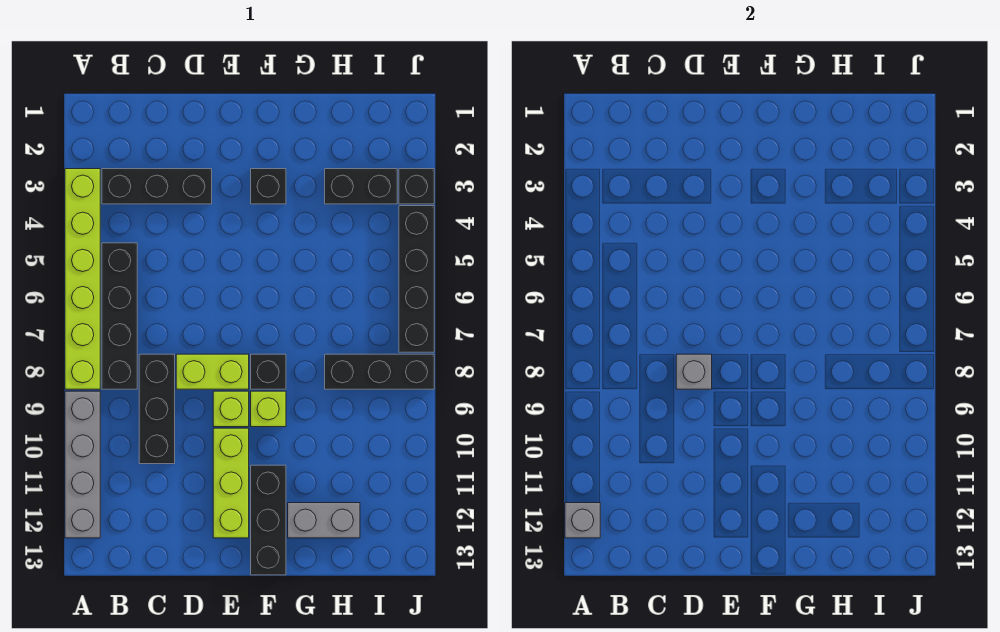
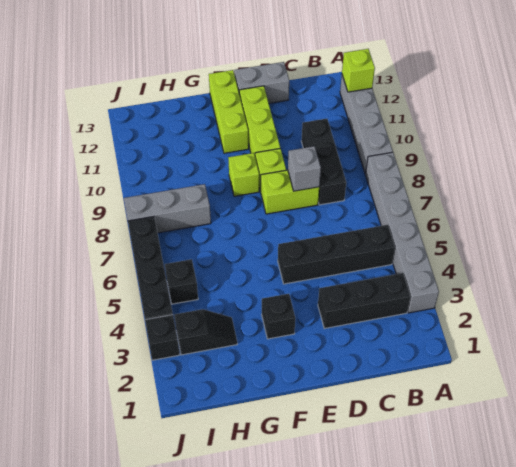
lime 1x6 brick [65,169,100,389] -> grey 1x6 brick [366,152,439,313]
grey 1x1 brick [565,503,600,538] -> lime 1x1 brick [342,49,375,92]
black 1x4 brick [102,243,137,389] -> black 1x4 brick turned to [278,225,395,284]
black 1x1 brick [251,354,286,389] -> black 1x1 brick moved to [165,259,198,304]
black 1x3 brick [251,465,286,575] -> lime 1x3 brick [209,70,249,153]
grey 1x2 brick [288,503,360,538] -> grey 1x2 brick moved to [234,62,289,103]
black 1x2 brick [325,169,397,204] -> black 1x2 slope [174,309,237,355]
black 1x3 brick [325,354,434,389] -> grey 1x3 brick [124,184,211,233]

